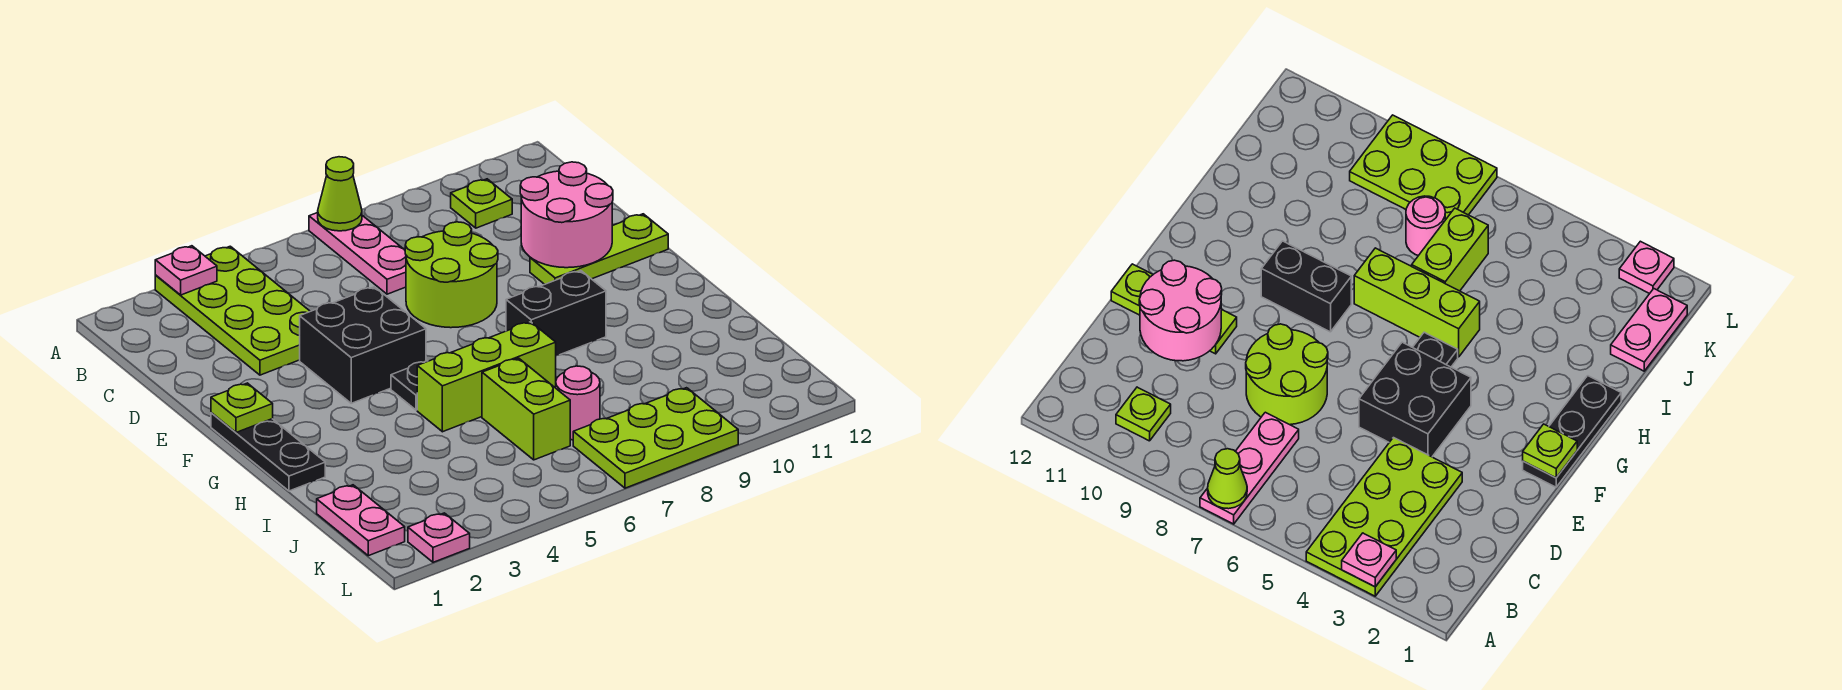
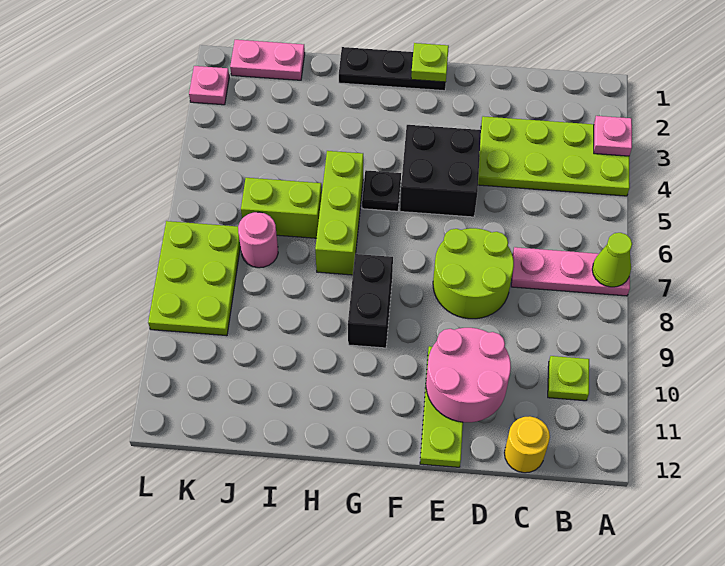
none -> yellow 1x1 round brick [504,416,550,473]

